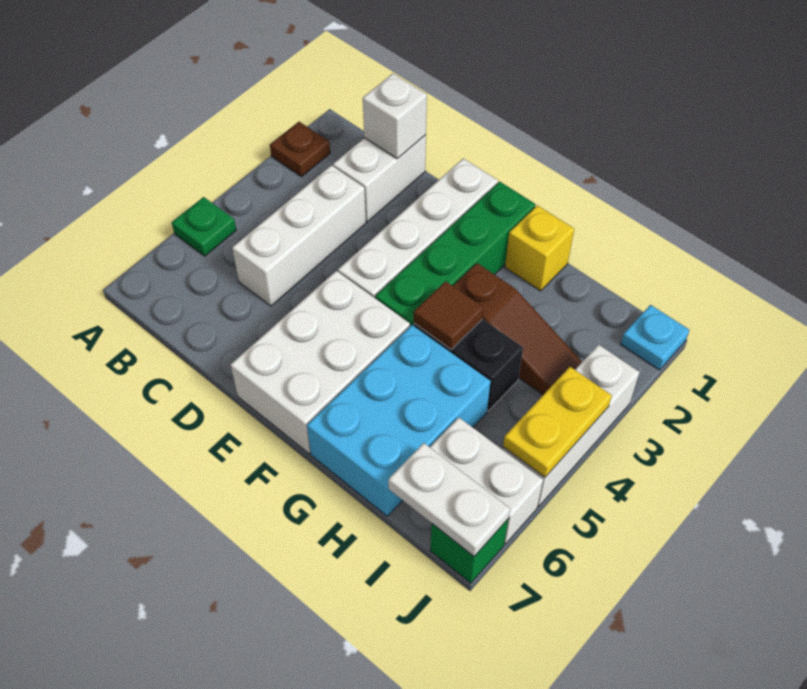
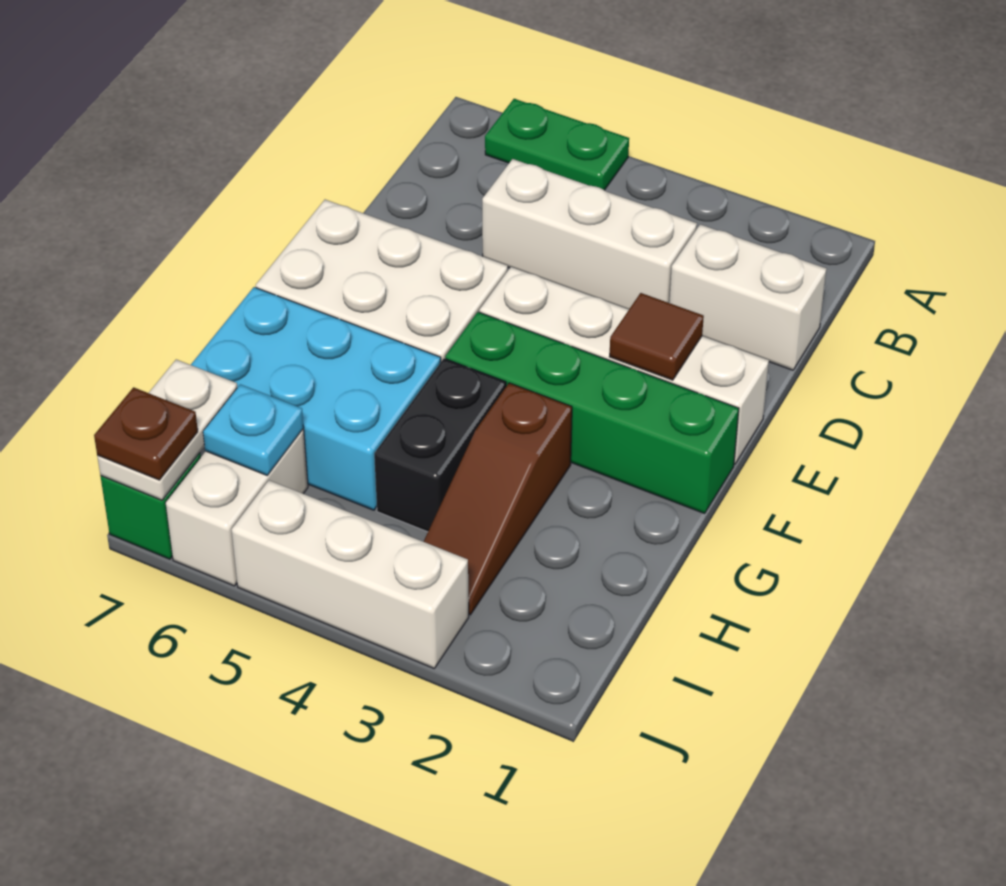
brown 1x1 plate [270,122,330,177] -> brown 1x1 plate moved to [94,387,198,480]
green 1x1 plate [172,197,236,256] -> green 1x2 plate [485,99,629,190]
white 1x1 brick [363,74,427,159] -> none
yellow 1x1 brick [505,205,574,291] -> none
brown 1x1 tile [414,281,484,349] -> brown 1x1 tile moved to [609,293,704,380]
cyan 1x1 plate [621,305,689,370] -> cyan 1x1 plate moved to [203,384,304,475]
yellow 1x2 plate [503,367,612,477] -> none

